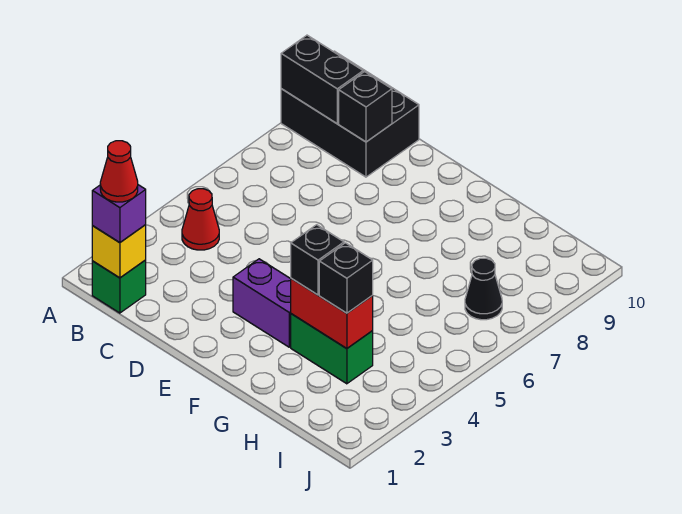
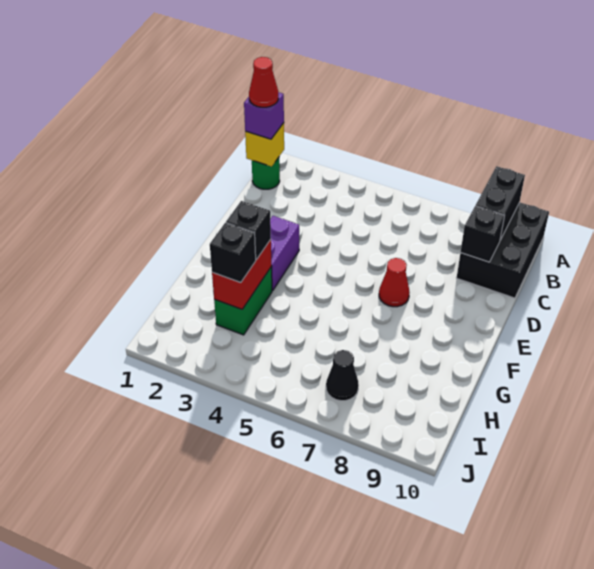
green 1x1 brick [92,260,146,313] -> green 1x1 round brick [252,157,280,189]
red 1x1 cone [182,189,219,250] -> red 1x1 cone moved to [379,258,410,307]

